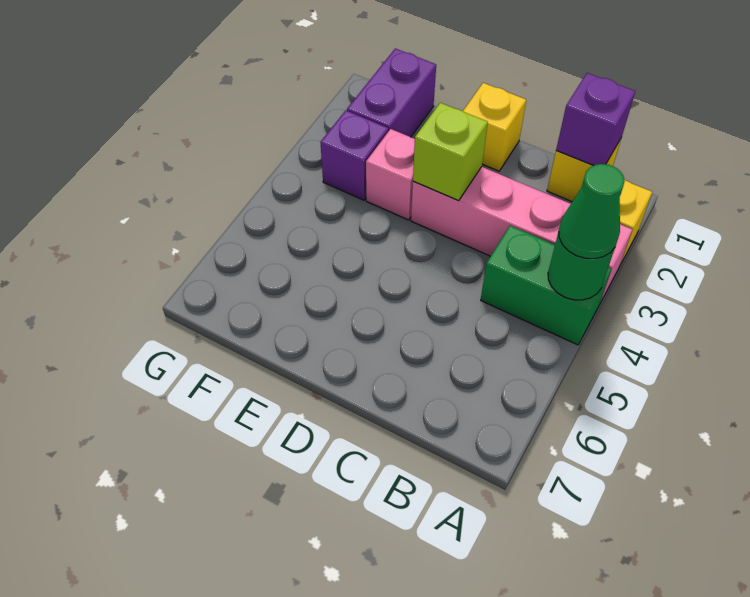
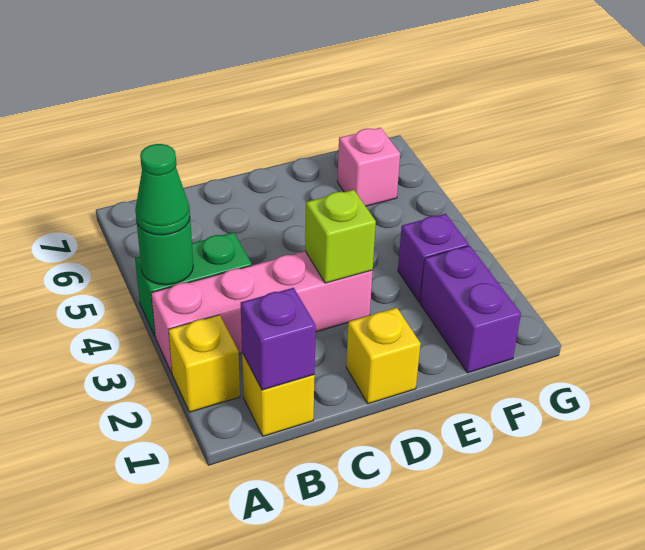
pink 1x1 brick [366,129,415,220] -> pink 1x1 brick moved to [337,128,400,206]

